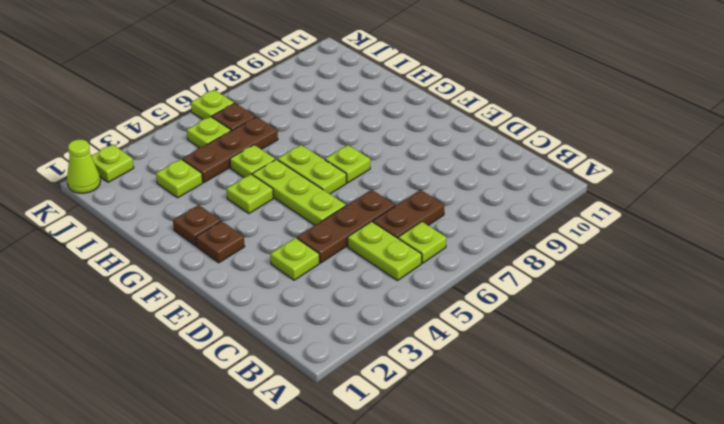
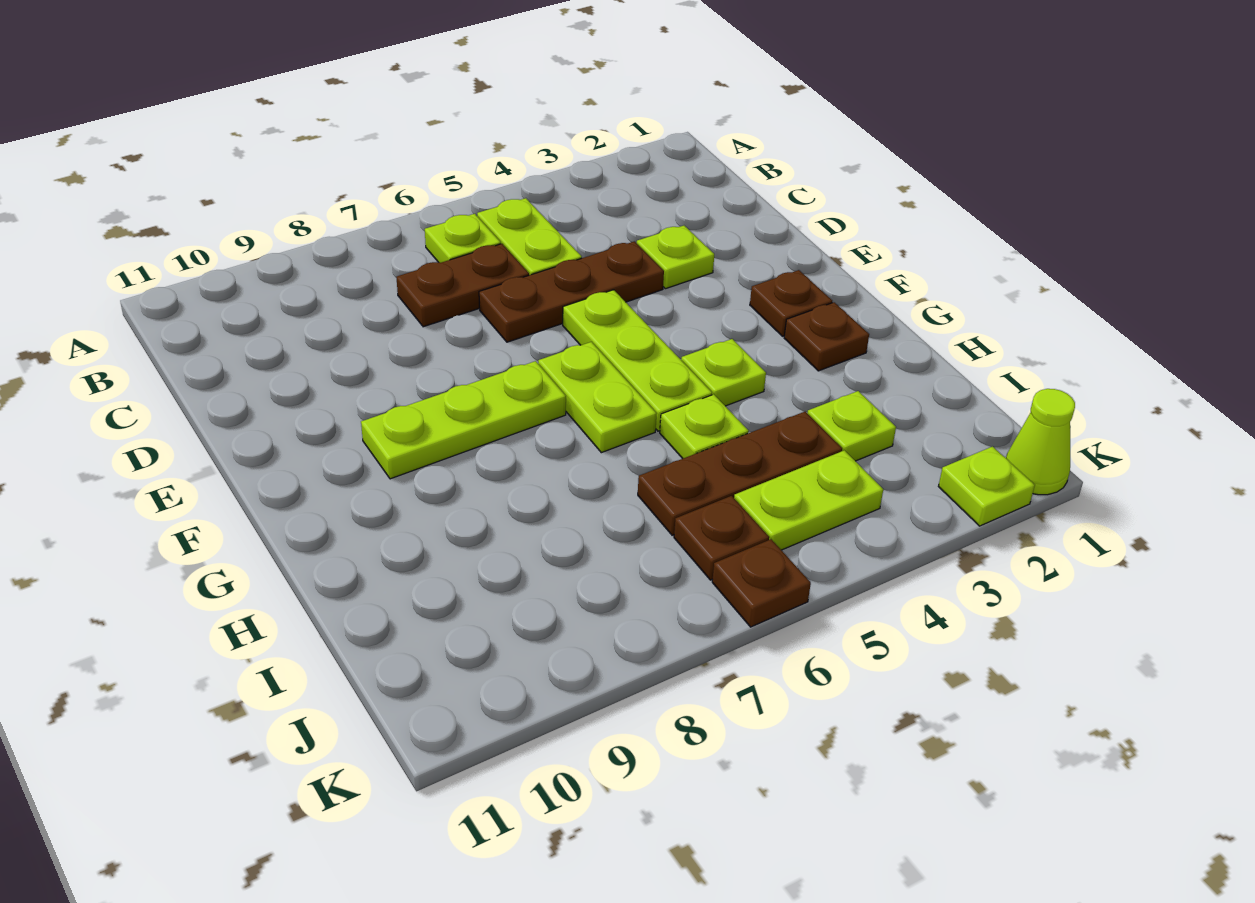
lime 1x1 plate [325,145,370,183] -> lime 1x3 plate [361,361,566,479]
lime 1x1 plate [187,117,231,148] -> lime 1x2 plate [734,450,883,550]
lime 1x1 plate [191,90,234,119] -> brown 1x1 plate [712,539,811,627]

